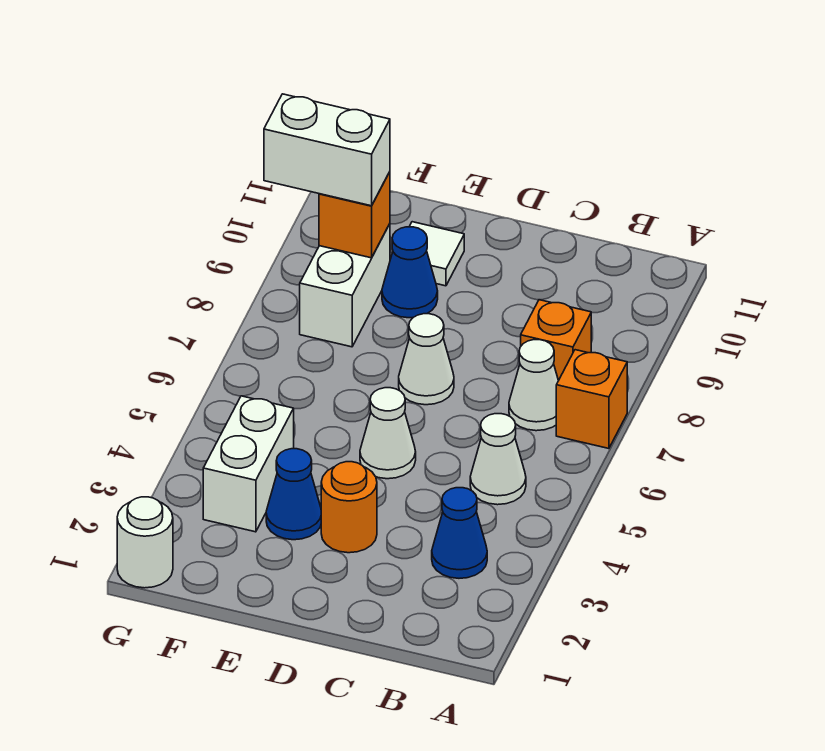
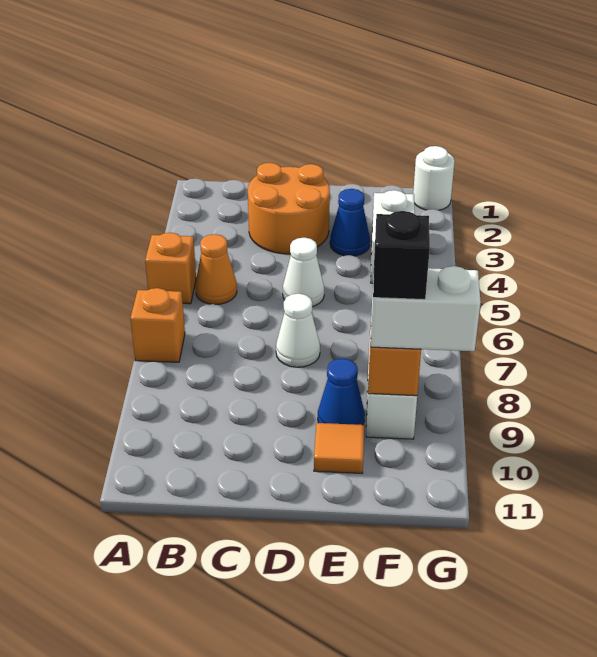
blue 1x1 cone [432,488,487,578] -> none
white 1x1 cone [470,414,526,505] -> orange 1x1 cone [195,234,237,304]
white 1x1 cone [509,340,559,431] -> none
orange 1x1 brick [521,300,591,380] -> orange 1x1 brick moved to [145,233,196,304]
orange 1x1 round brick [321,462,377,553] -> orange 2x2 round brick [248,163,330,254]
white 1x1 tile [409,222,464,286] -> orange 1x1 tile [314,423,364,473]
none -> black 1x1 brick [373,211,430,300]

